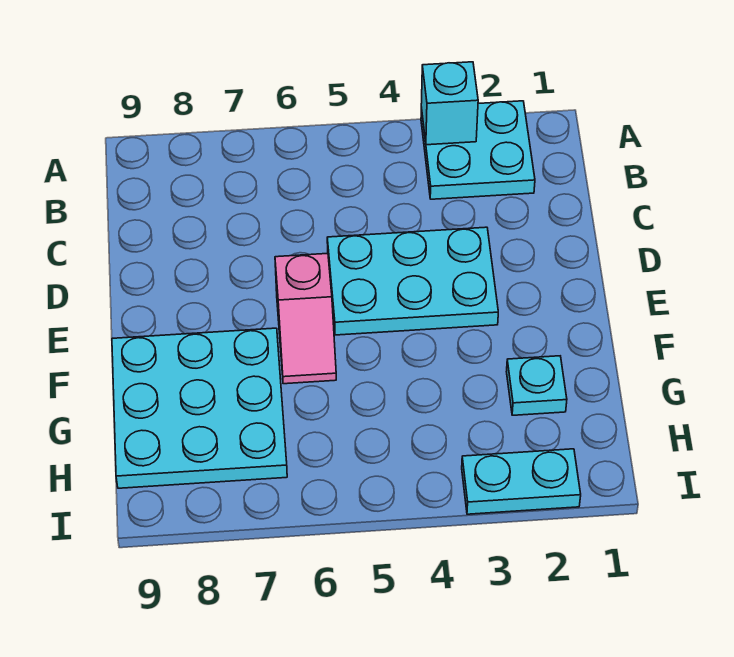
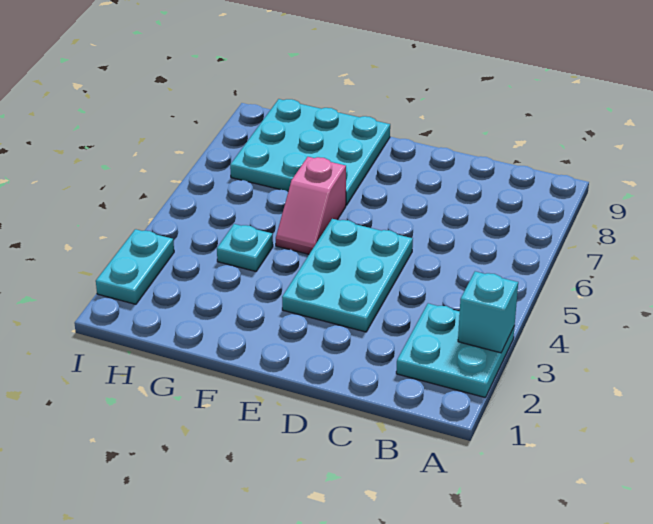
pink 1x2 slope [275,253,336,384] -> pink 1x2 slope turned to [276,157,346,254]
cyan 1x1 plate [506,356,567,415] -> cyan 1x1 plate moved to [217,224,273,271]

